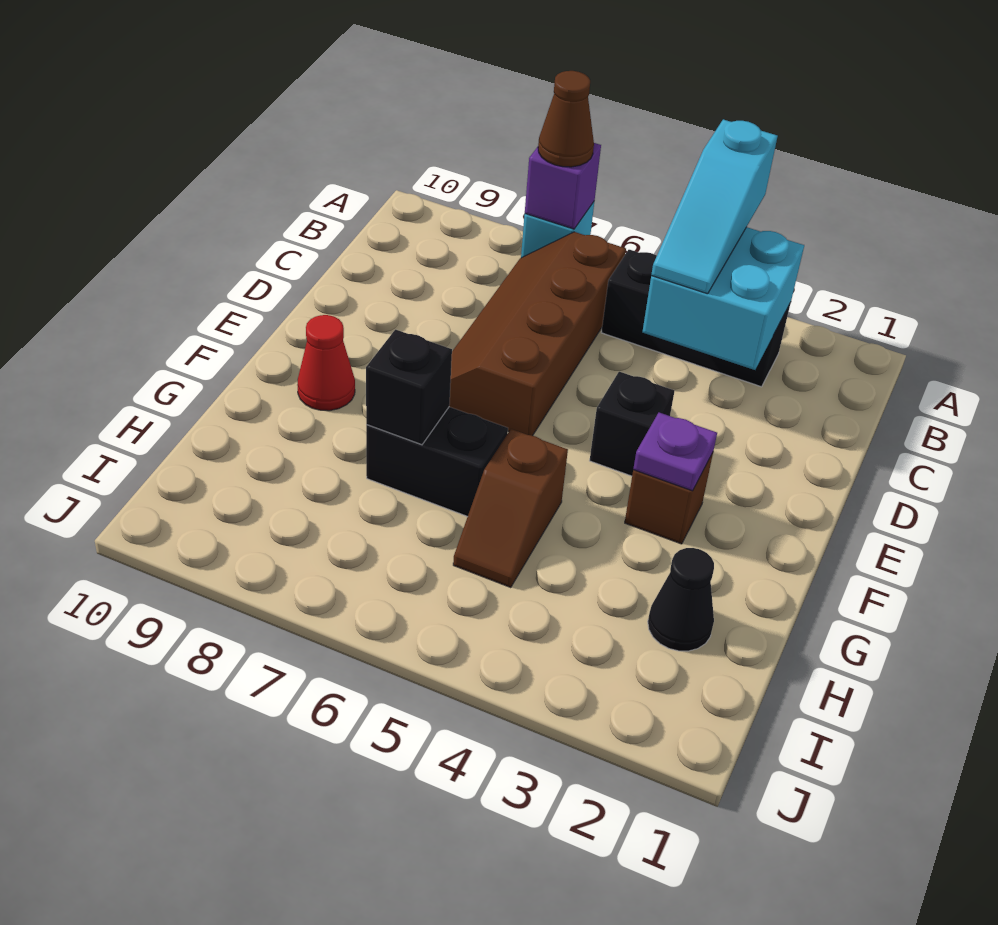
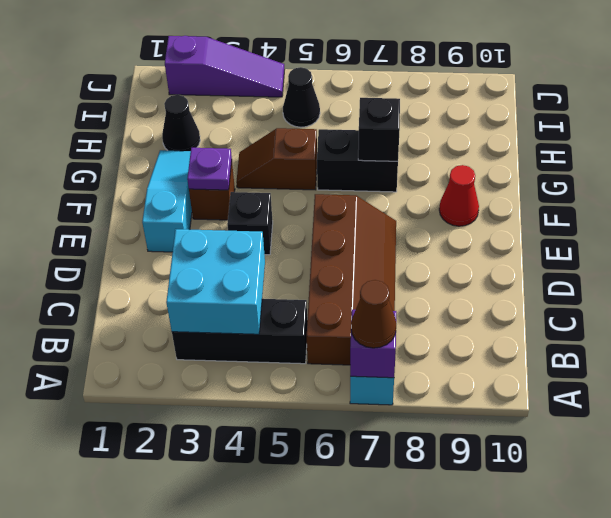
cyan 1x3 slope [651,119,778,294] -> cyan 1x3 slope moved to [142,150,192,252]
brown 1x2 slope [453,429,568,587] -> brown 1x2 slope turned to [236,128,317,190]
none -> black 1x1 cone [283,67,320,127]
none -> purple 1x3 slope [165,36,284,97]

